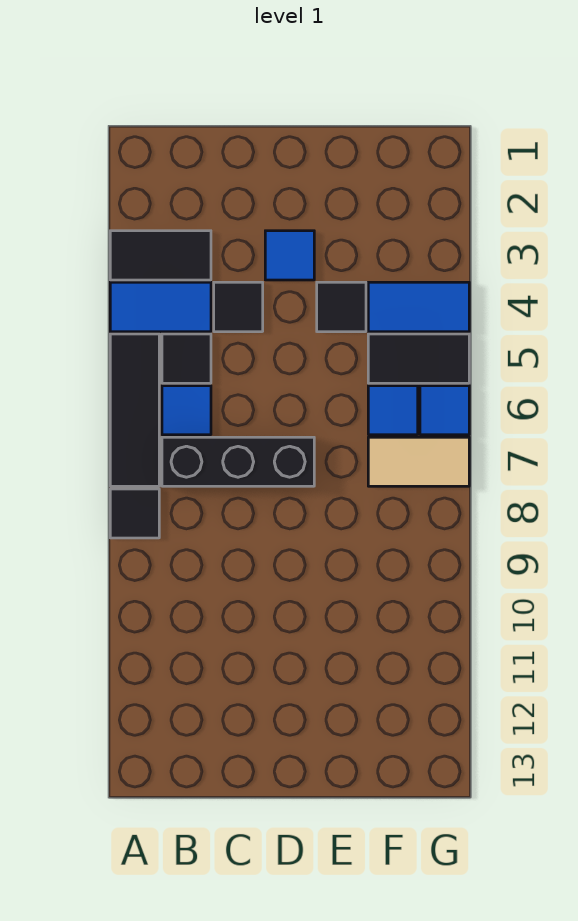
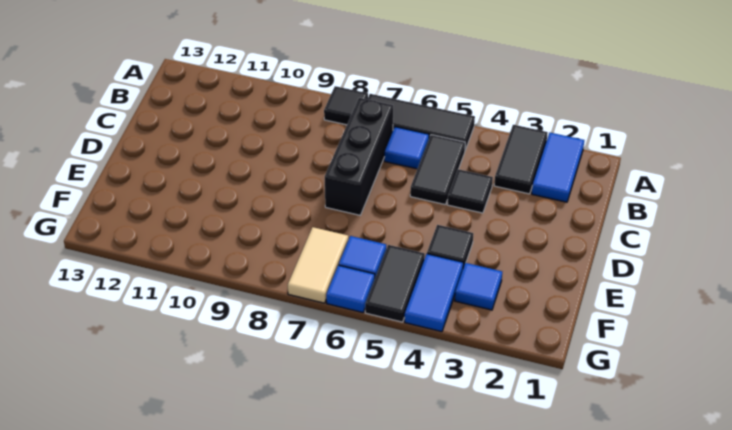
blue 1x2 tile [110,282,211,332] -> blue 1x2 tile moved to [532,133,584,202]
black 1x1 tile [162,334,211,383] -> black 1x2 tile [410,135,465,204]
blue 1x1 tile [265,231,314,280] -> blue 1x1 tile moved to [455,263,502,310]

